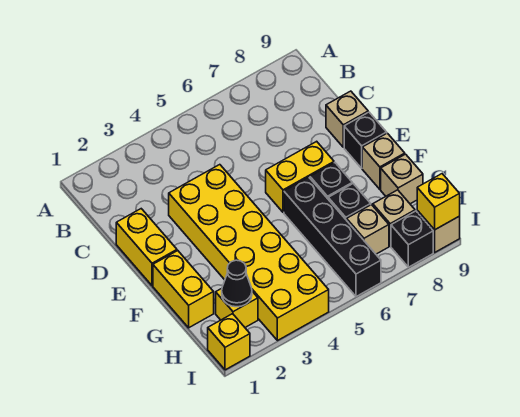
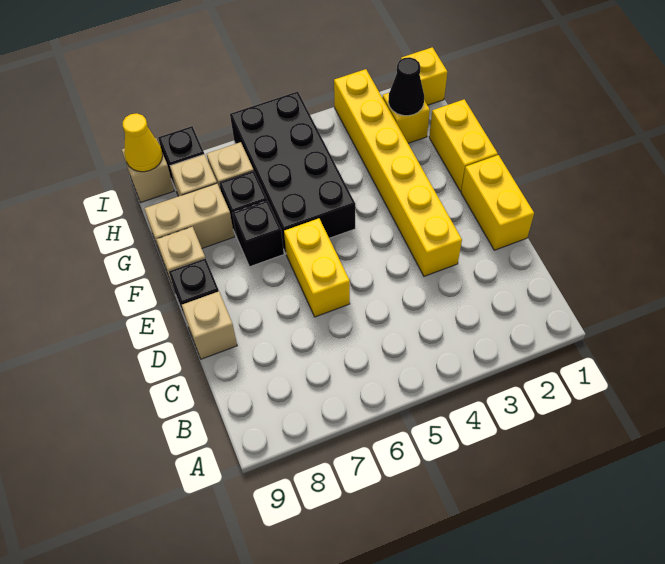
yellow 2x6 brick [169,165,329,341] -> yellow 1x6 brick [334,69,462,276]
yellow 1x2 brick [266,141,334,212] -> yellow 1x2 brick turned to [284,218,350,317]
black 1x4 brick [284,177,381,297] -> black 2x4 brick [230,92,355,253]
tan 1x1 brick [381,154,423,204] -> tan 1x2 brick [144,184,234,255]
yellow 1x1 brick [417,174,460,230] -> yellow 1x1 cone [123,113,163,172]

